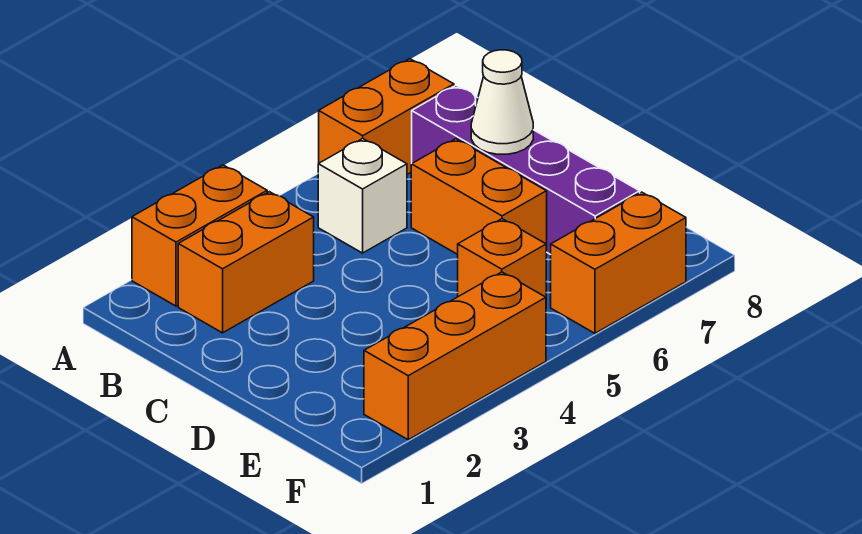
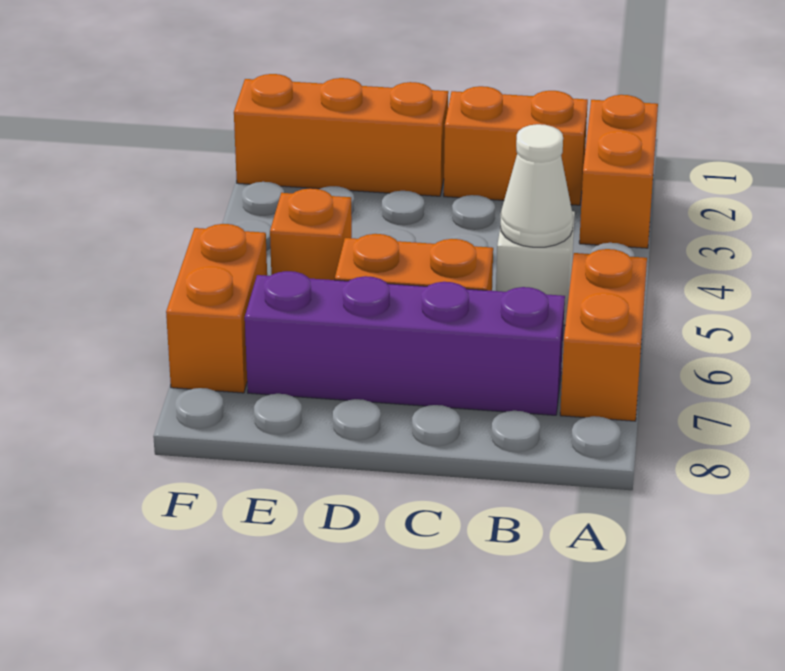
orange 1x2 brick [178,192,314,333] -> orange 1x2 brick turned to [444,86,588,205]
white 1x1 cone [471,50,533,154] -> white 1x1 cone moved to [500,124,573,247]
orange 1x3 brick [364,272,546,440] -> orange 1x3 brick turned to [234,74,448,196]

